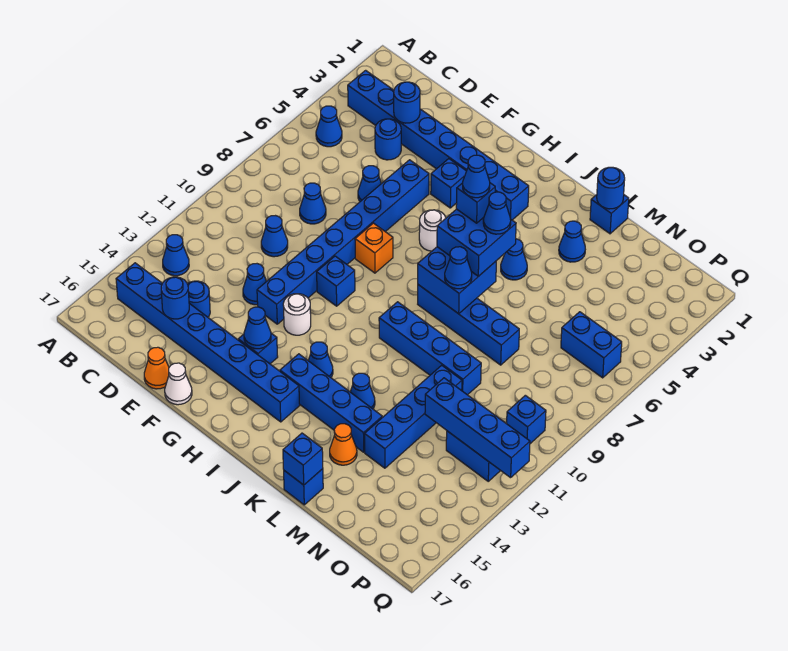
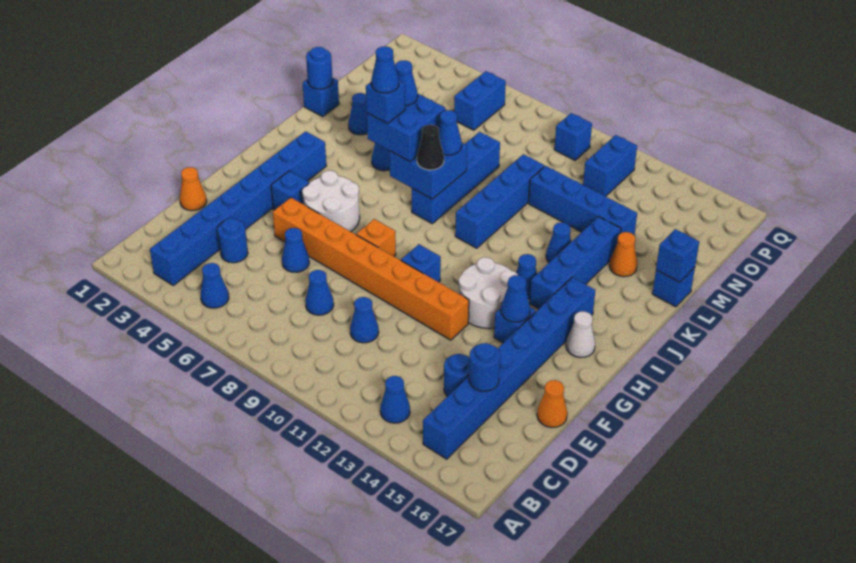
blue 1x1 round brick [394,82,420,123] -> none
none -> orange 1x1 cone [180,167,207,211]
blue 1x1 cone [243,264,267,305] -> none
blue 1x8 brick [257,160,429,324] -> orange 1x8 brick [273,198,469,340]
white 1x1 cone [165,363,192,405] -> white 1x1 cone moved to [566,311,595,357]
white 1x1 round brick [283,294,311,335] -> white 2x2 round brick [459,257,518,328]
white 1x1 round brick [419,210,446,251] -> white 2x2 round brick [302,171,360,232]
none -> black 1x1 cone [417,125,444,170]
blue 1x4 brick [425,378,530,478] -> none

